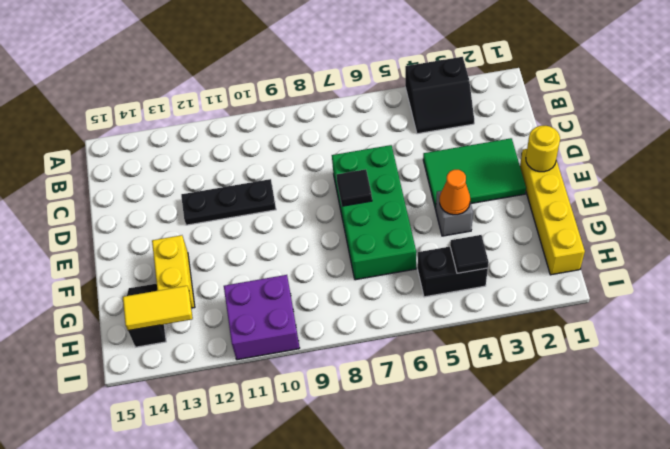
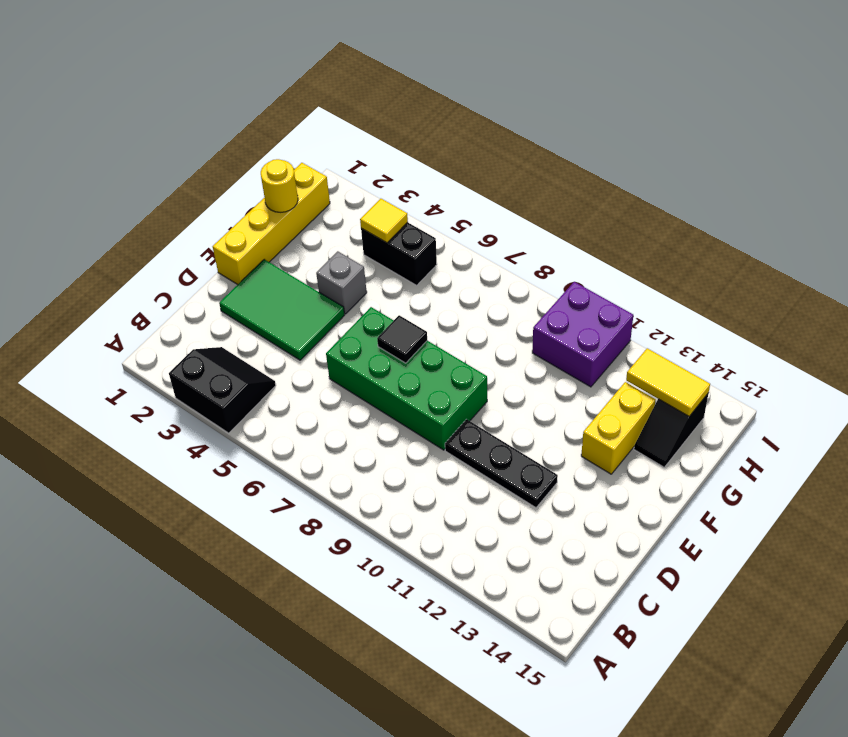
green 2x4 brick [332,145,416,280] -> green 2x4 brick turned to [326,307,487,450]
yellow 1x1 round brick [526,126,560,172] -> yellow 1x1 round brick moved to [261,159,298,212]
orange 1x1 cone [440,170,470,215] -> none
black 1x1 tile [450,235,489,273] -> yellow 1x1 tile [360,199,408,243]

